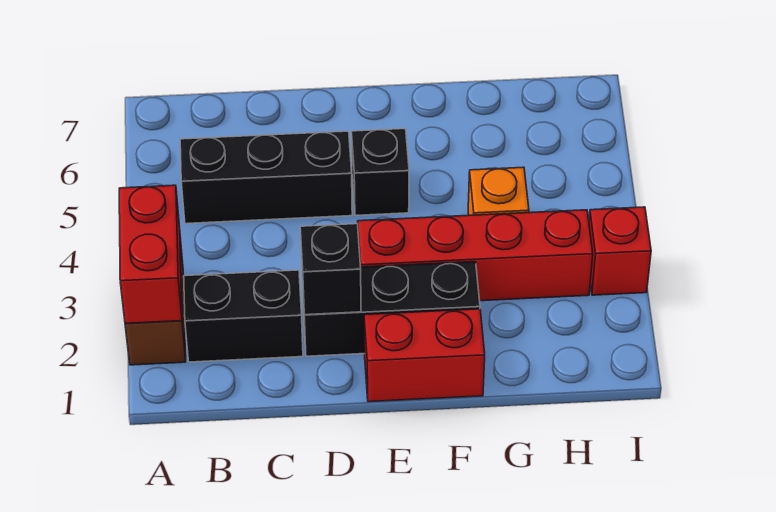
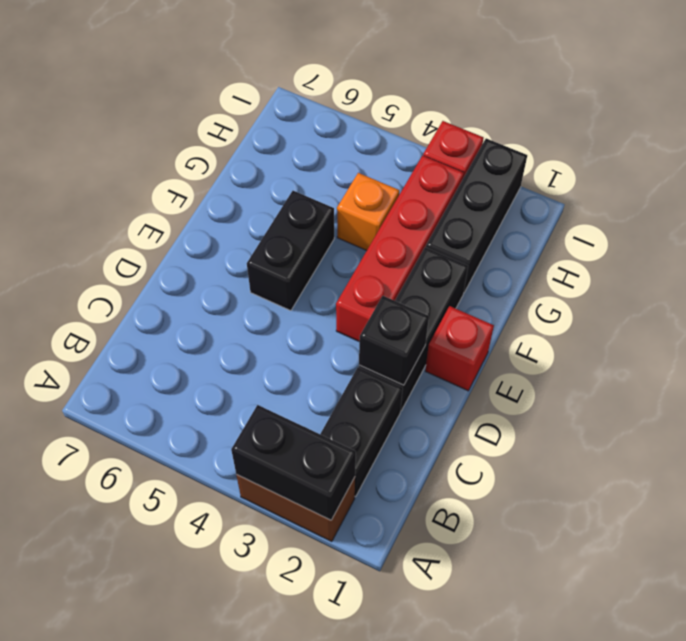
red 1x2 brick [119,185,182,323] -> black 1x2 brick [231,405,356,520]
black 1x3 brick [180,131,352,224] -> black 1x3 brick moved to [426,138,527,292]
red 1x2 brick [364,309,485,402] -> red 1x1 brick [425,306,494,391]
black 1x1 brick [351,129,409,216] -> black 1x2 brick [247,191,334,311]

